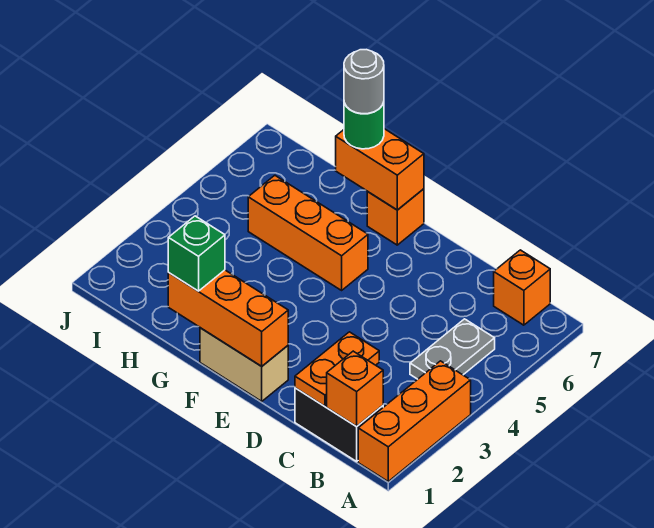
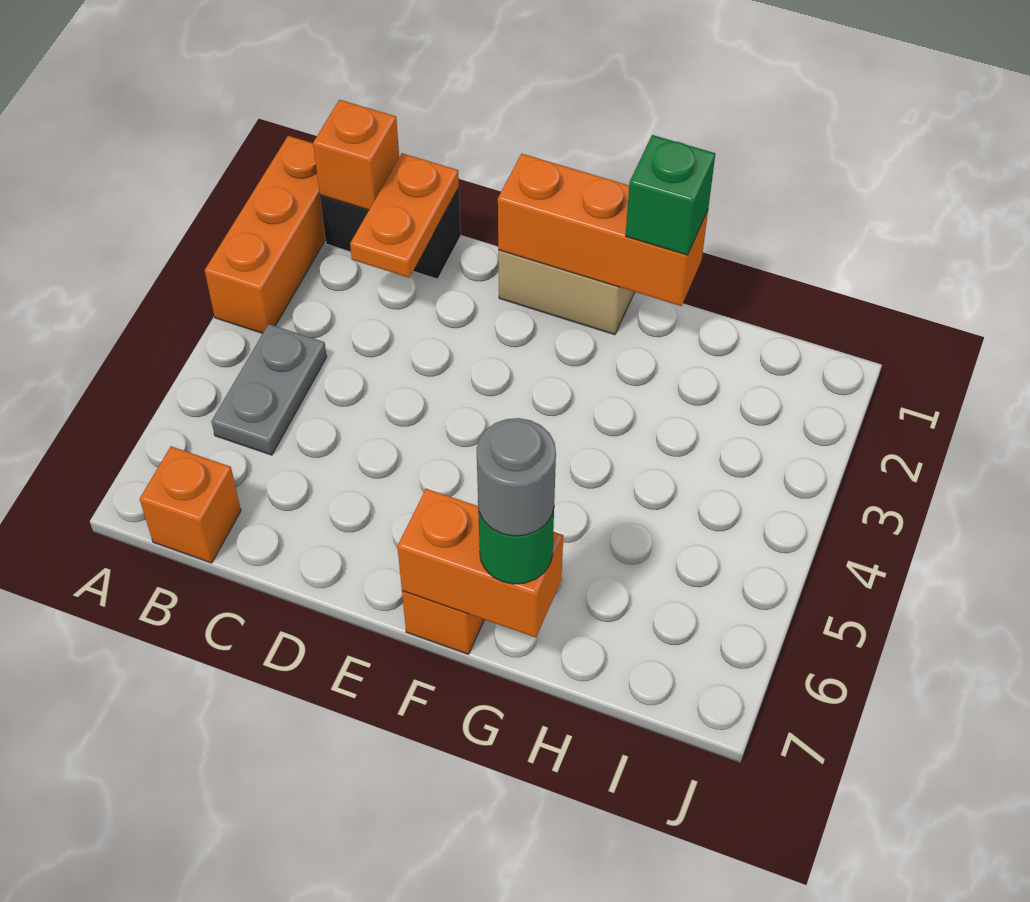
orange 1x3 brick [248,175,368,290] -> none

